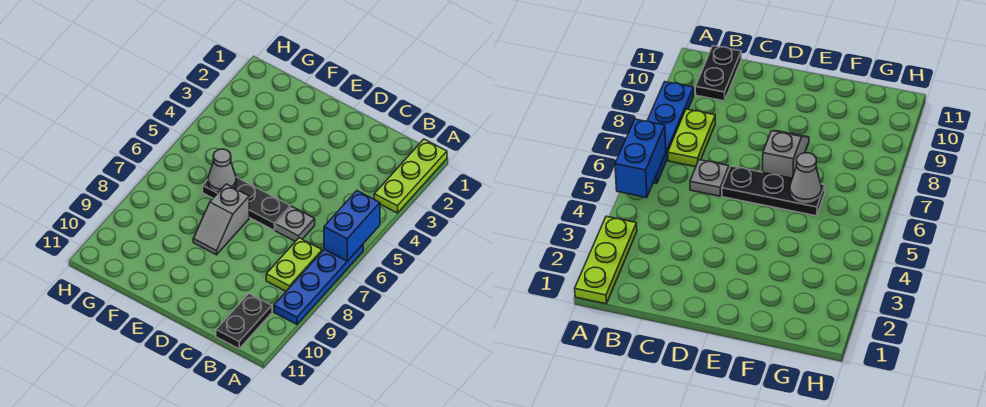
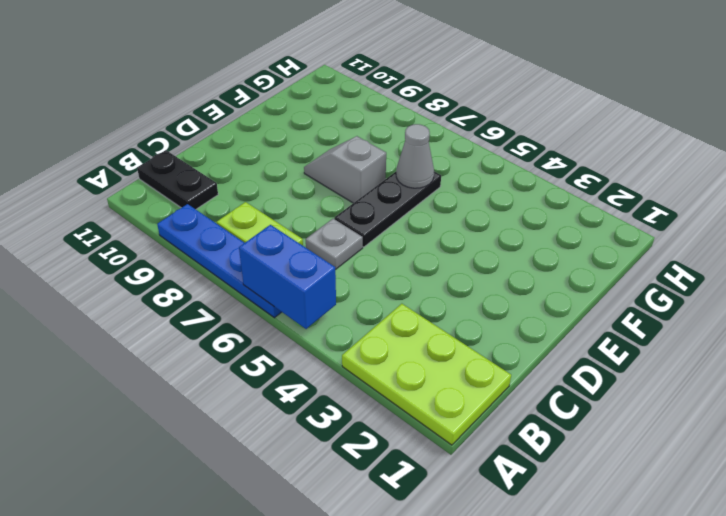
lime 1x3 plate [374,139,447,213] -> lime 2x3 plate [342,304,511,445]

